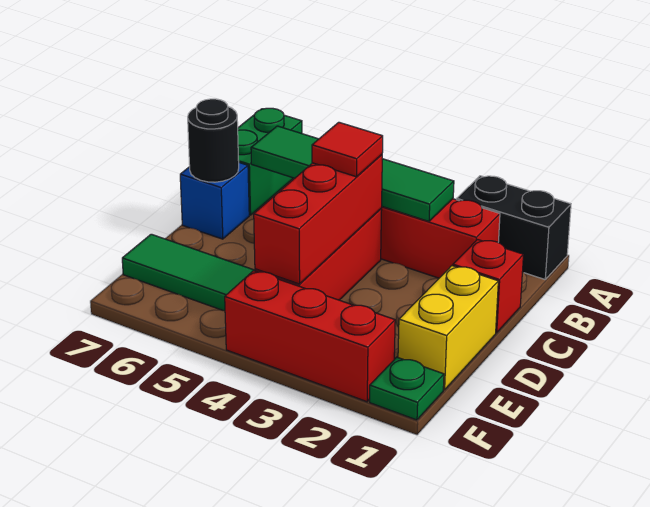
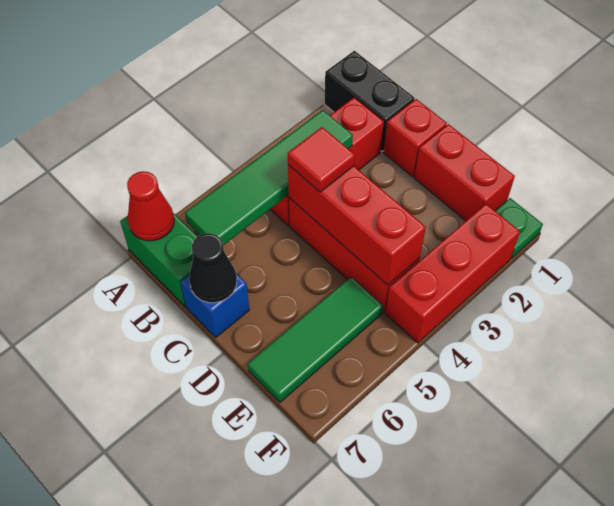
black 1x2 brick [457,176,571,279] -> black 1x2 brick turned to [324,51,414,151]
none -> red 1x1 cone [127,171,174,241]
black 1x1 round brick [188,99,239,182] -> black 1x1 cone [189,233,237,303]
yellow 1x2 brick [398,266,498,390] -> red 1x2 brick [414,124,515,221]

